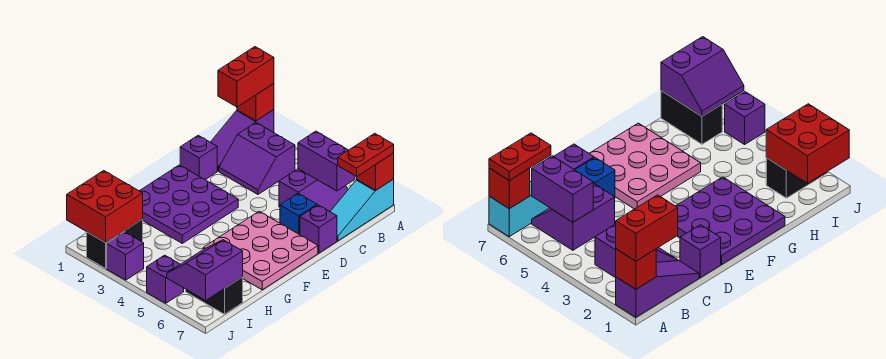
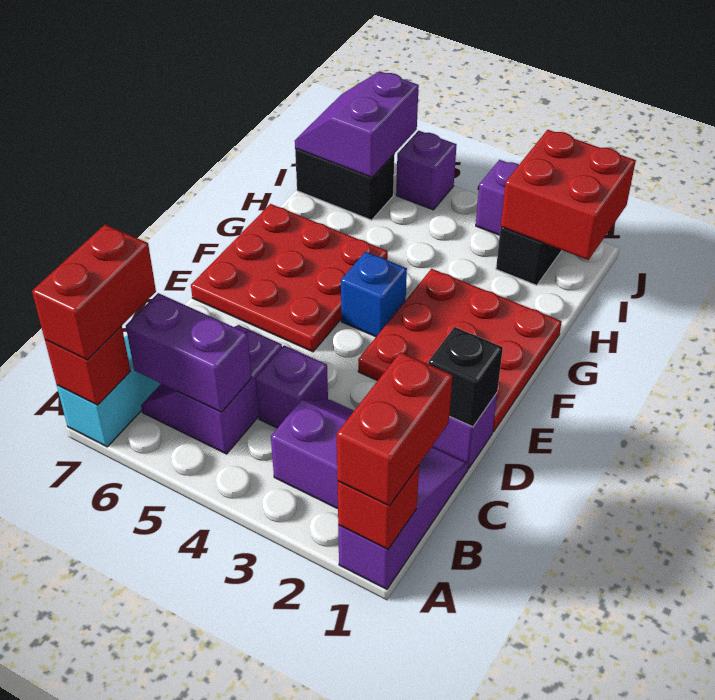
red 1x2 plate [338,133,394,177] -> red 1x2 brick [32,225,156,360]
none -> black 1x1 brick [428,327,503,427]
blue 1x1 brick [280,193,317,235] -> blue 1x1 brick moved to [341,252,407,337]
purple 1x1 brick [300,205,337,253] -> purple 1x1 brick moved to [255,345,328,428]
purple 3x3 plate [140,165,238,243] -> red 3x3 plate [358,269,562,432]
pink 3x3 plate [203,211,318,290] -> red 3x3 plate [191,204,388,352]
purple 2x2 slope [167,240,243,300] -> purple 2x2 slope turned to [295,71,419,177]

